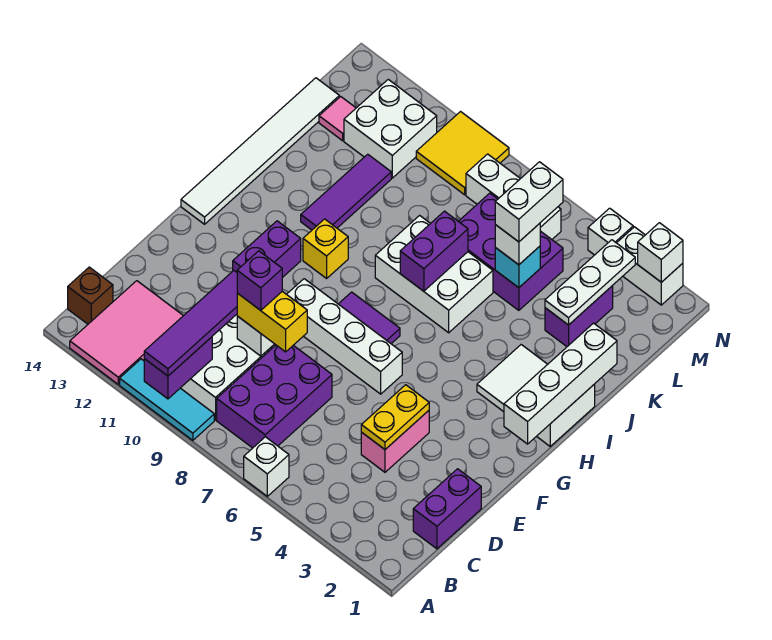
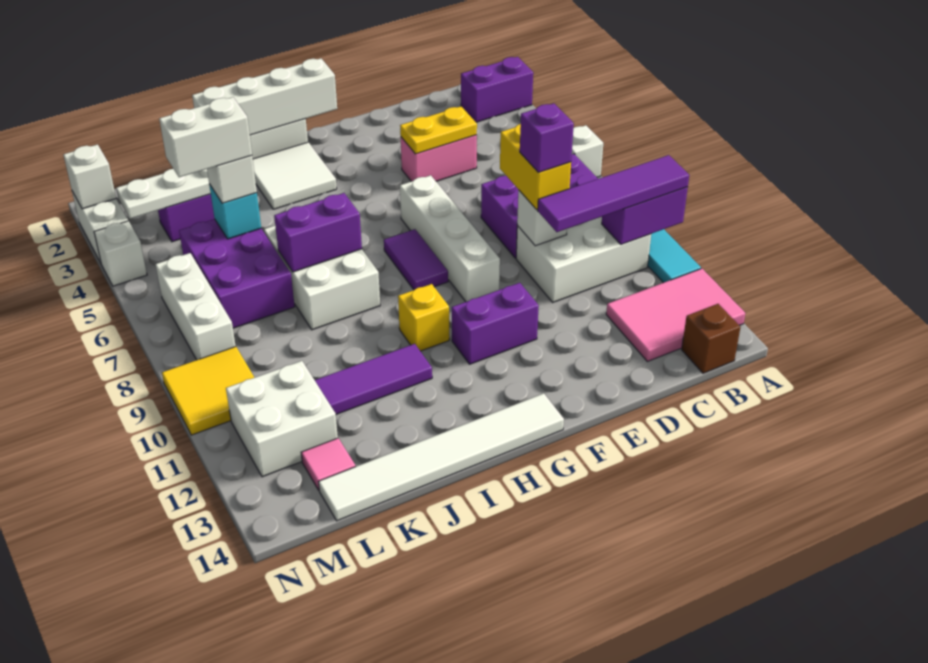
purple 1x2 brick [413,469,481,549] -> purple 1x2 brick moved to [461,57,533,122]

